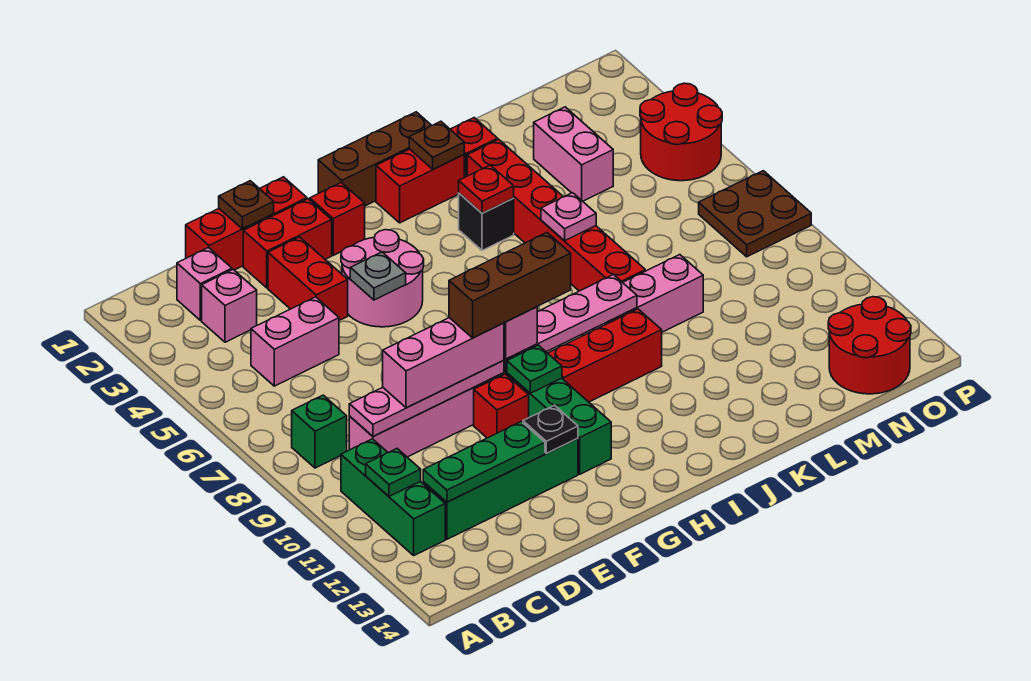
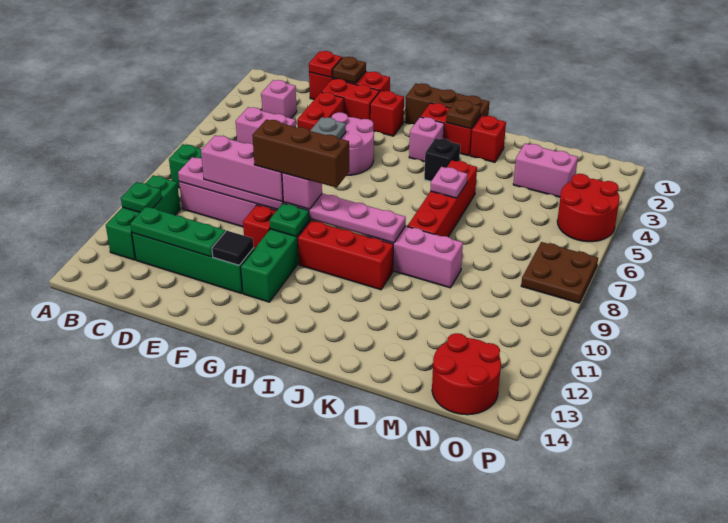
pink 1x1 brick [177,248,232,320] -> pink 1x1 brick moved to [409,117,444,162]
black 1x1 plate [523,405,578,453] -> black 1x1 tile [212,231,254,265]
red 1x1 plate [459,165,514,213] -> red 1x1 plate moved to [309,51,342,78]
red 1x6 brick [467,139,645,291] -> red 1x4 brick [407,160,477,237]
pink 1x2 brick [534,107,613,201] -> pink 1x2 brick turned to [513,144,578,197]

